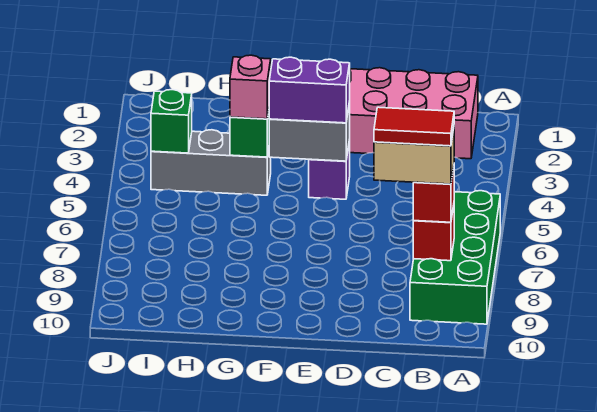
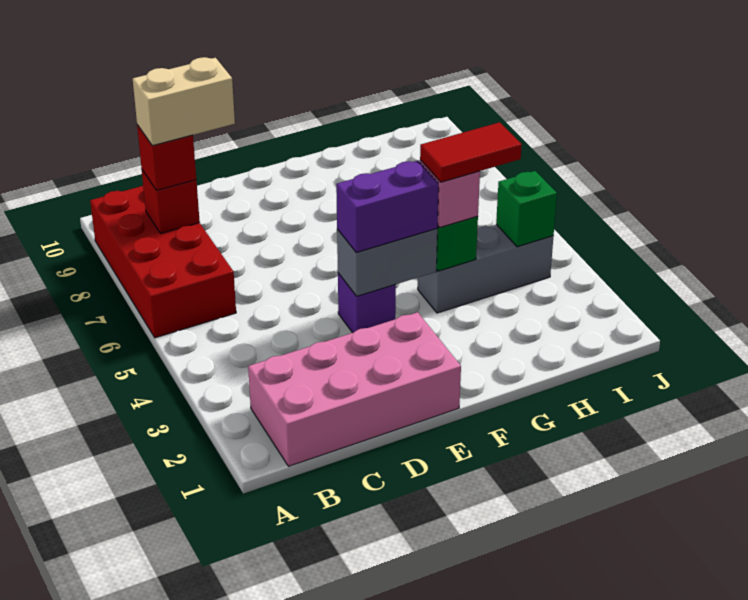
green 2x4 brick [410,191,500,324] -> red 2x4 brick [90,186,236,338]
red 1x2 tile [374,107,454,146] -> red 1x2 tile moved to [420,122,522,182]

